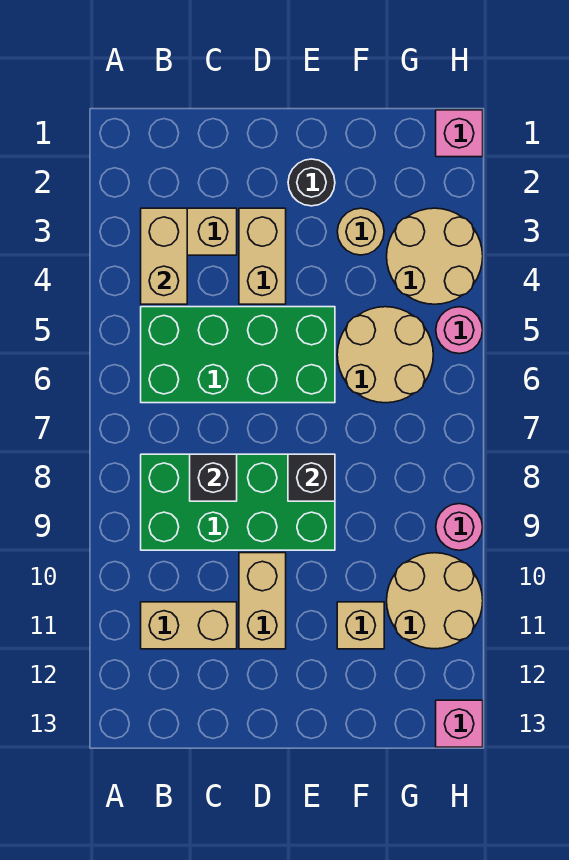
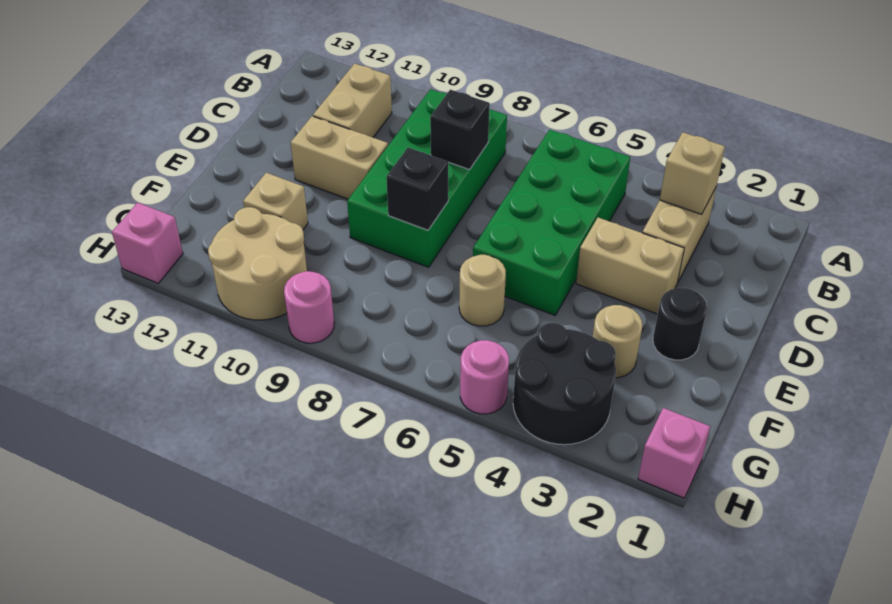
tan 1x2 brick [141,208,187,304] -> tan 1x1 brick [660,132,725,215]
tan 2x2 round brick [337,307,433,403] -> tan 1x1 round brick [459,255,506,326]
tan 2x2 round brick [387,208,483,304] -> black 2x2 round brick [513,323,616,445]

